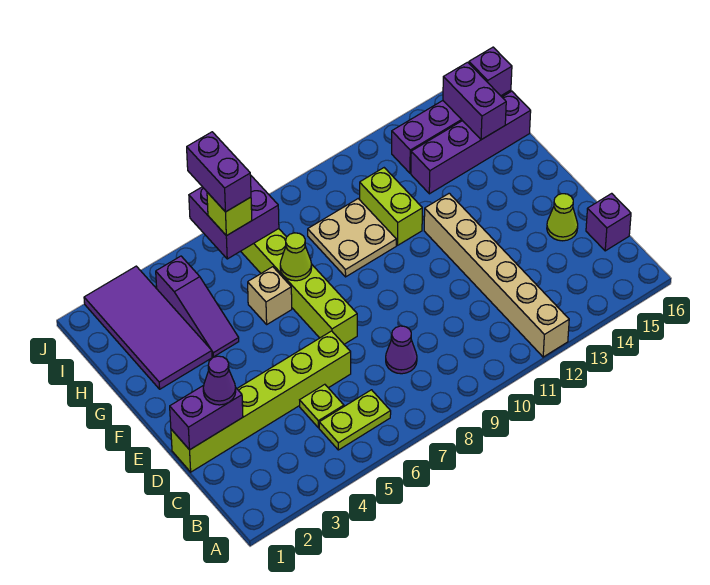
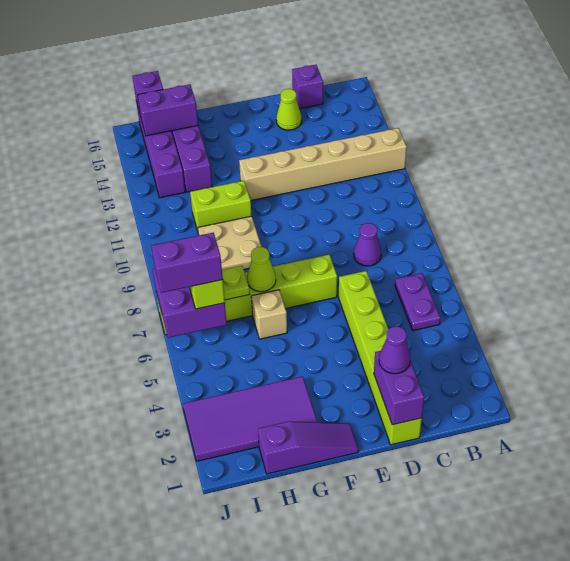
lime 1x2 plate [319,390,391,450] -> purple 1x2 plate [395,273,440,331]
lime 1x1 plate [300,384,344,428] -> lime 1x1 plate moved to [222,266,250,300]
purple 1x3 slope [156,256,239,357] -> purple 1x3 slope moved to [258,421,358,474]

